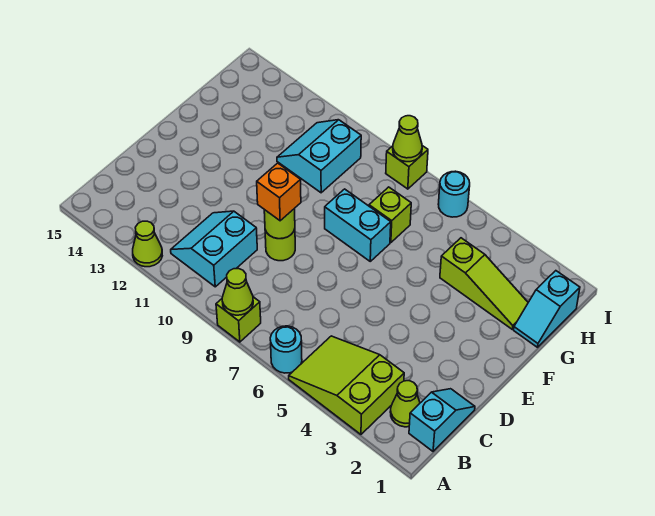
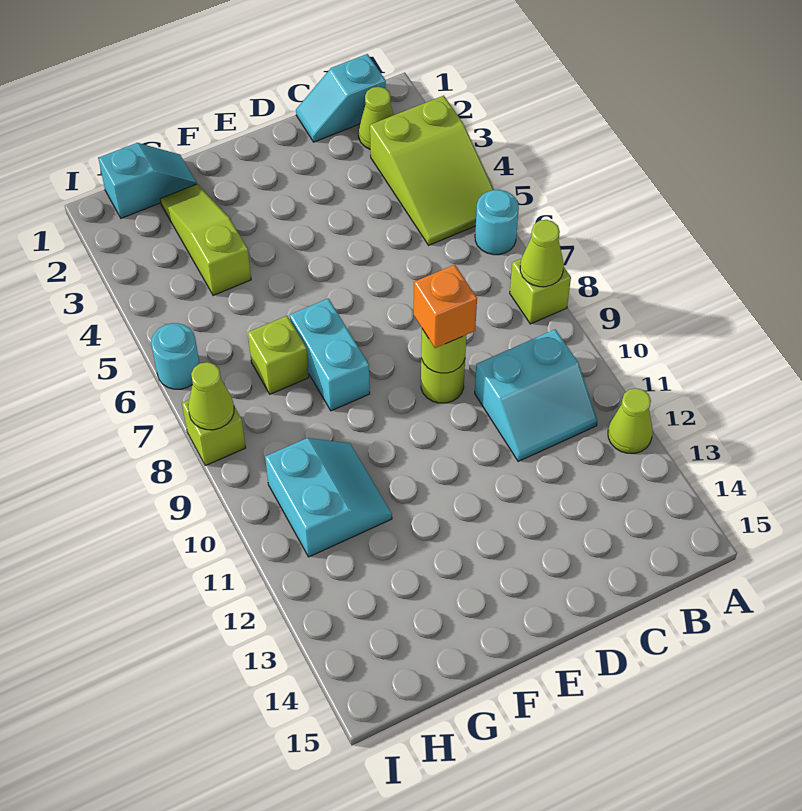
cyan 2x2 slope [277,120,361,193] -> cyan 2x2 slope turned to [265,438,392,557]

